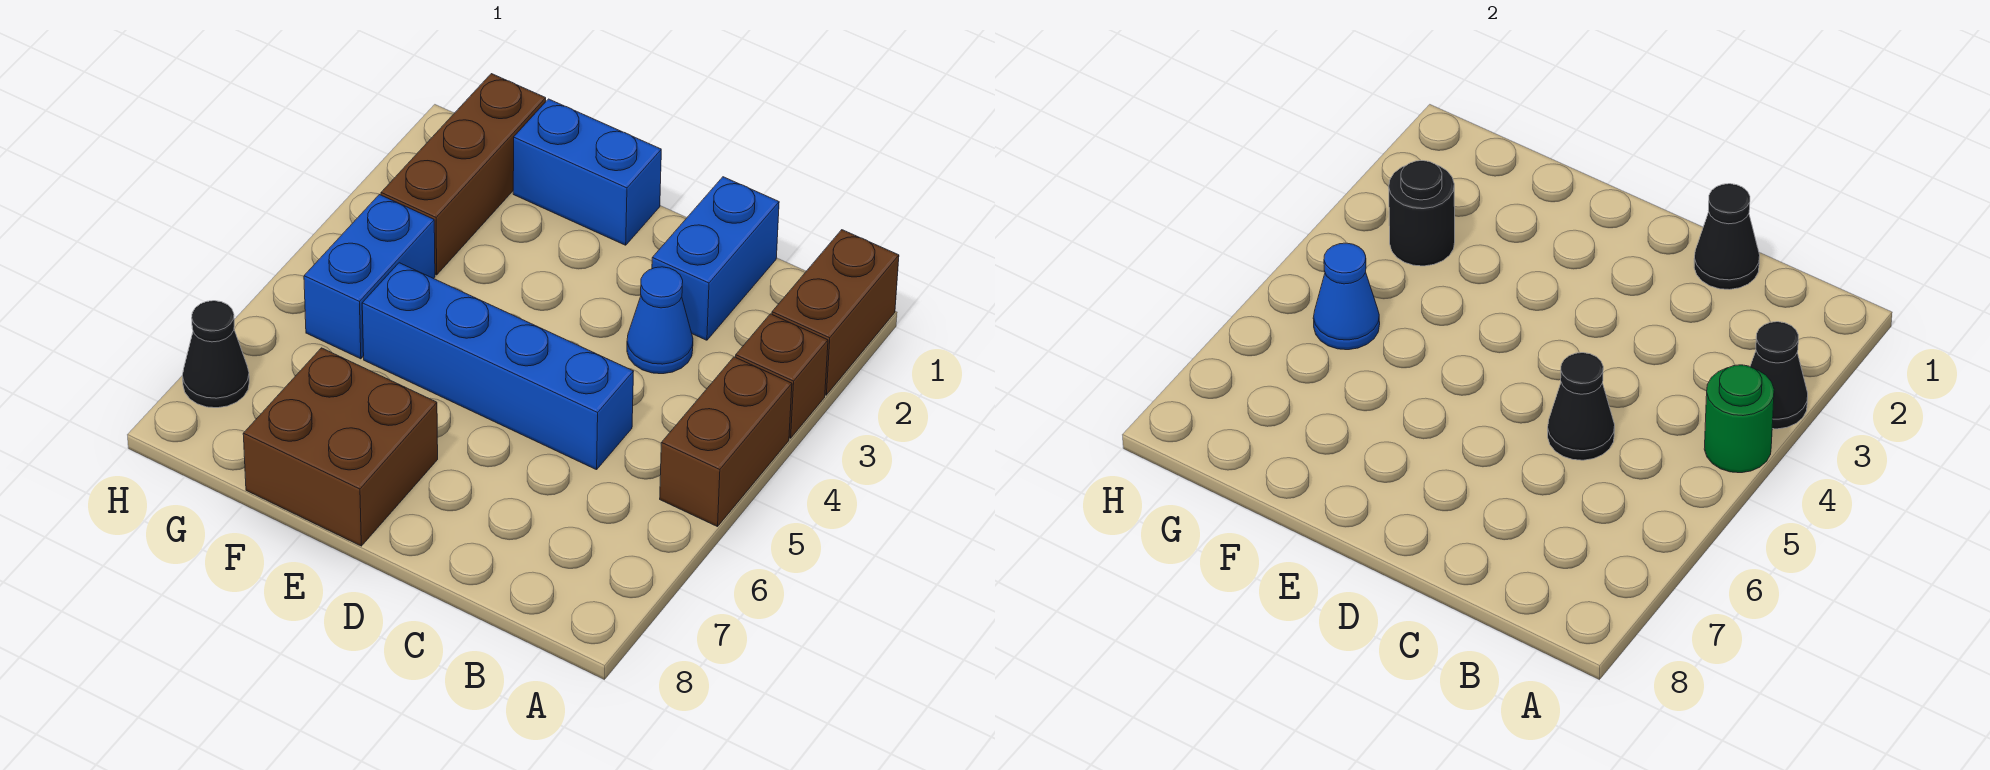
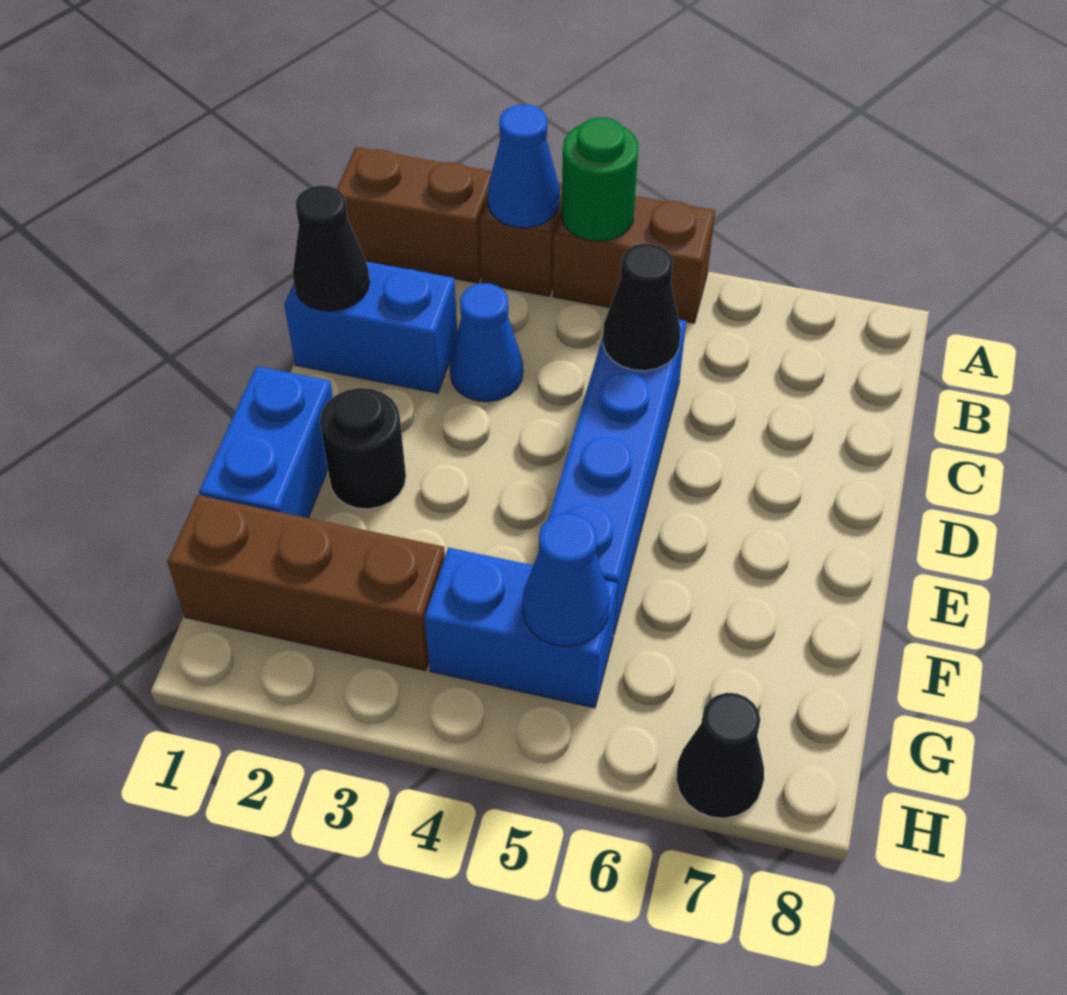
black 1x1 cone [1750,322,1808,429] -> blue 1x1 cone [487,104,560,228]
brown 2x2 brick [243,348,438,546] -> none
black 1x1 round brick [1389,161,1455,266] -> black 1x1 round brick moved to [320,388,406,509]

